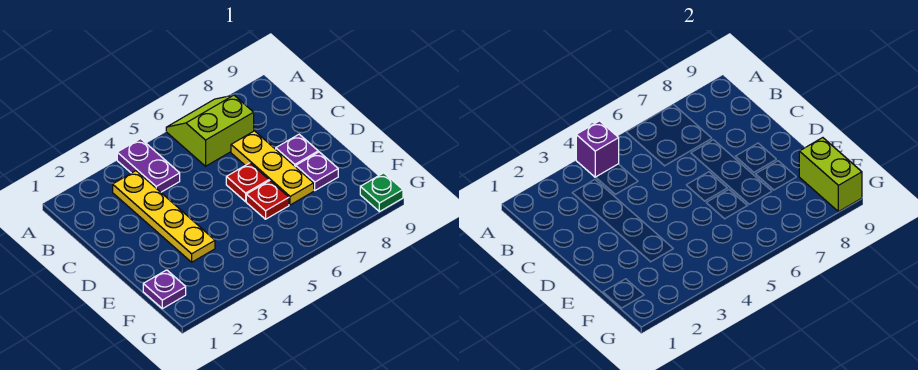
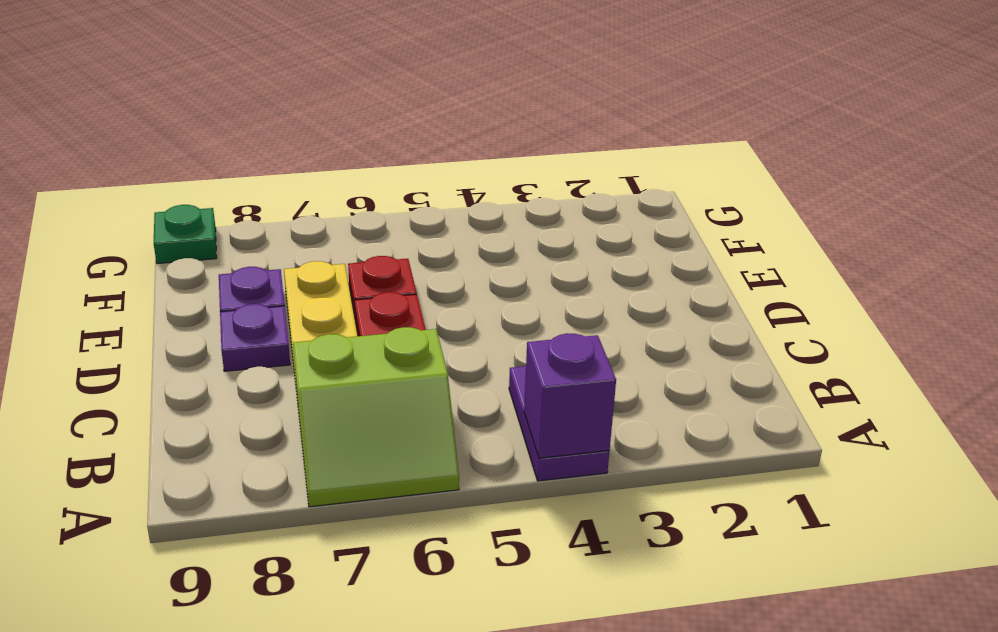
yellow 1x4 plate [113,171,215,262] -> none
purple 1x1 plate [143,270,186,309] -> none
lime 1x2 brick [799,138,862,212] -> none

